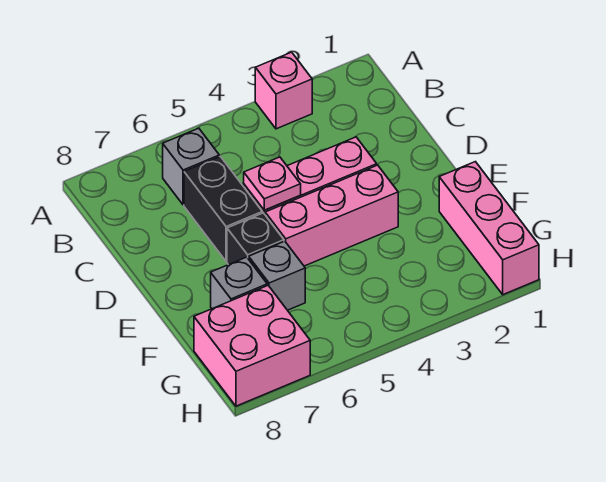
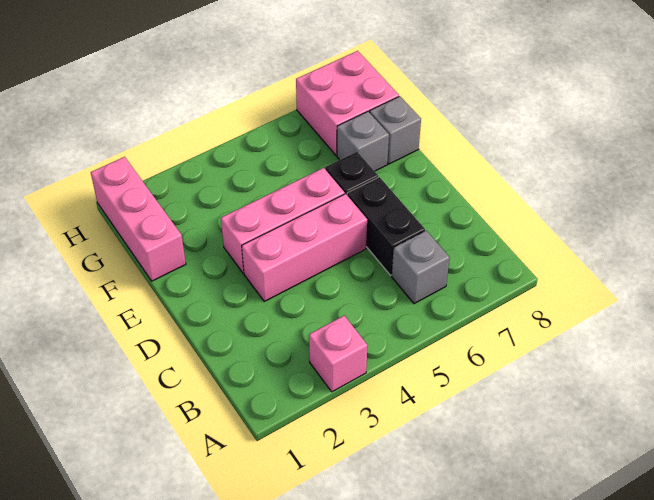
pink 1x1 plate [244,157,301,210] -> none
grey 1x1 brick [249,241,305,310] -> grey 1x1 brick moved to [370,96,421,164]

